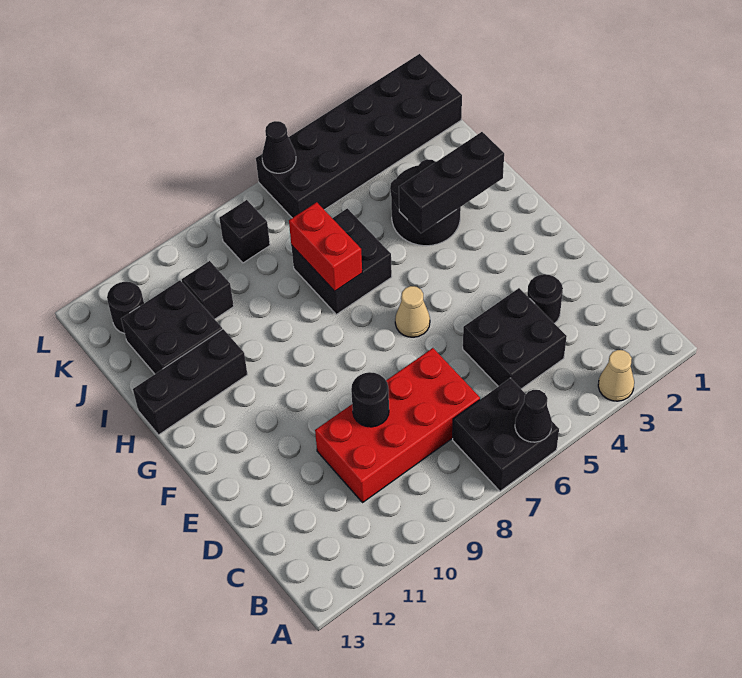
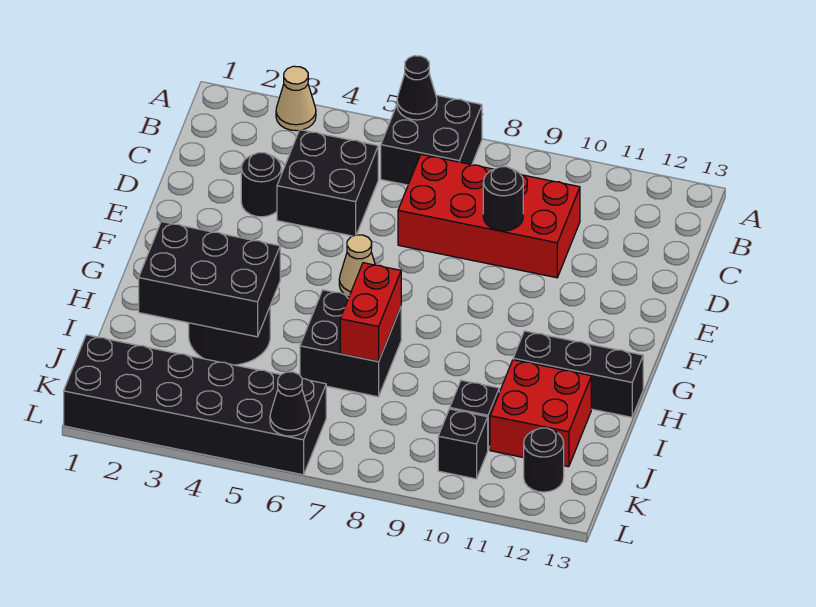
black 1x3 brick [399,132,504,233] -> black 2x3 brick [139,222,280,337]
black 2x2 brick [121,280,222,374] -> red 2x2 brick [490,360,591,467]
black 1x1 brick [219,200,270,263] -> black 1x1 brick moved to [438,409,488,479]

